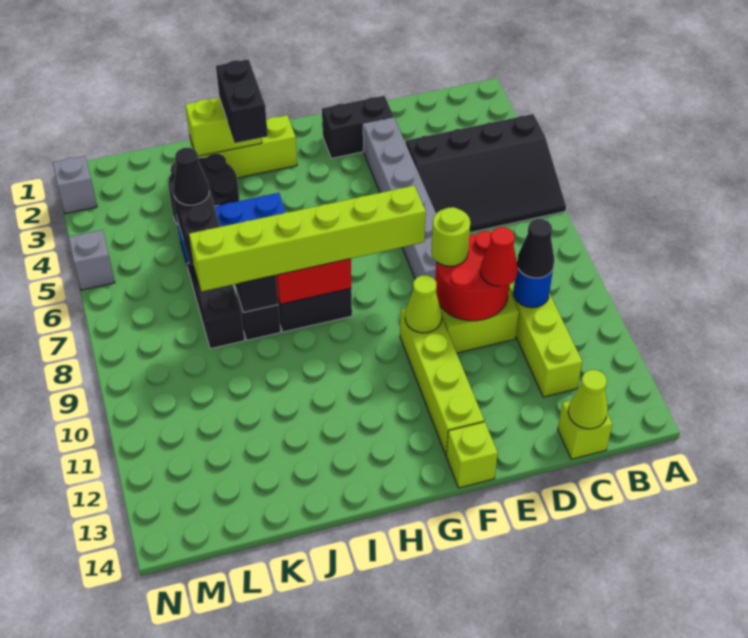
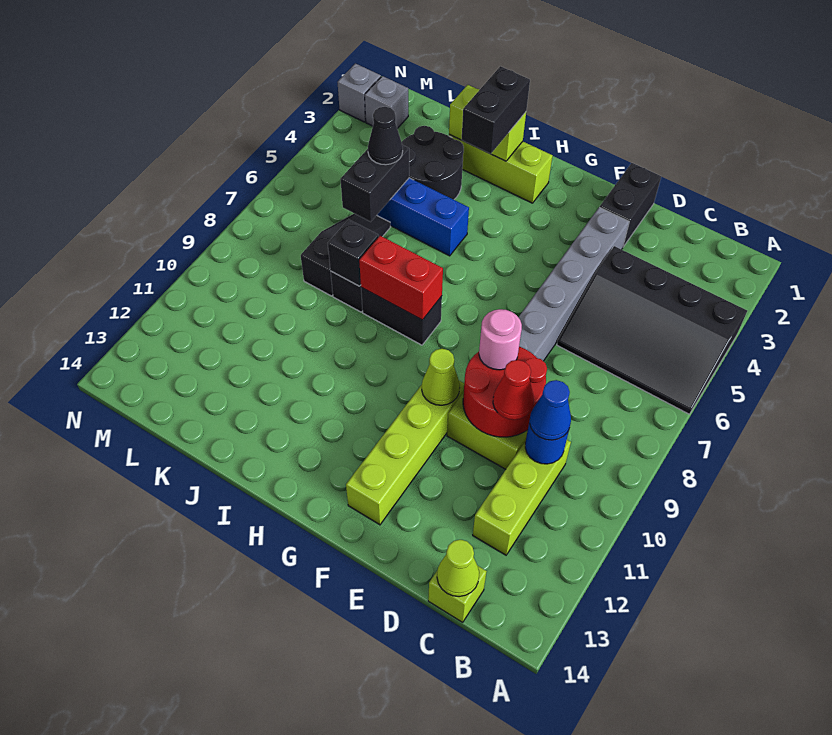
black 1x1 cone [517,219,554,278] -> blue 1x1 cone [530,380,571,440]
black 1x2 brick [322,96,394,158] -> black 1x2 brick turned to [600,163,661,247]
lime 1x1 round brick [431,207,470,266] -> pink 1x1 round brick [479,309,522,370]
lime 1x6 brick [189,186,426,291] -> none
lime 1x1 brick [446,422,498,488] -> none
grey 1x1 brick [68,230,115,290] -> grey 1x1 brick moved to [365,76,408,128]

